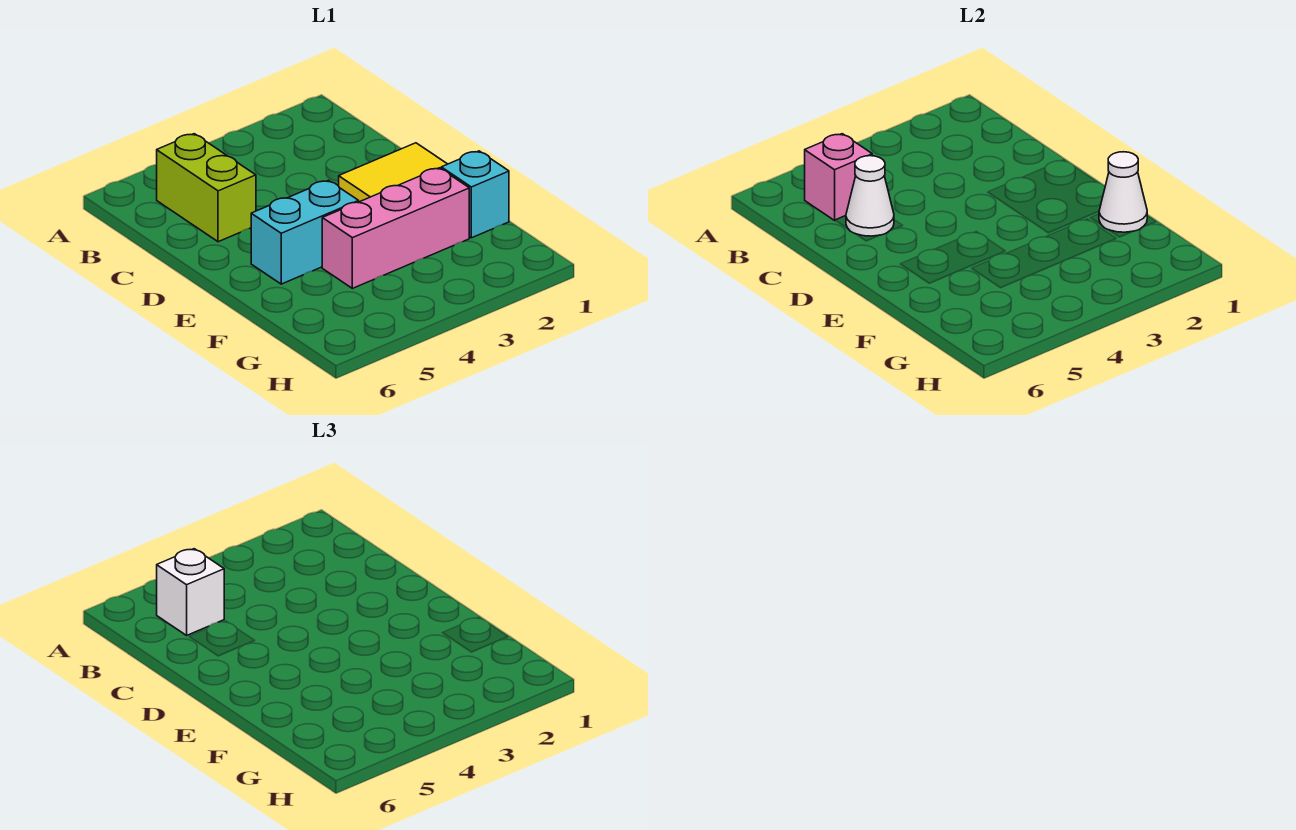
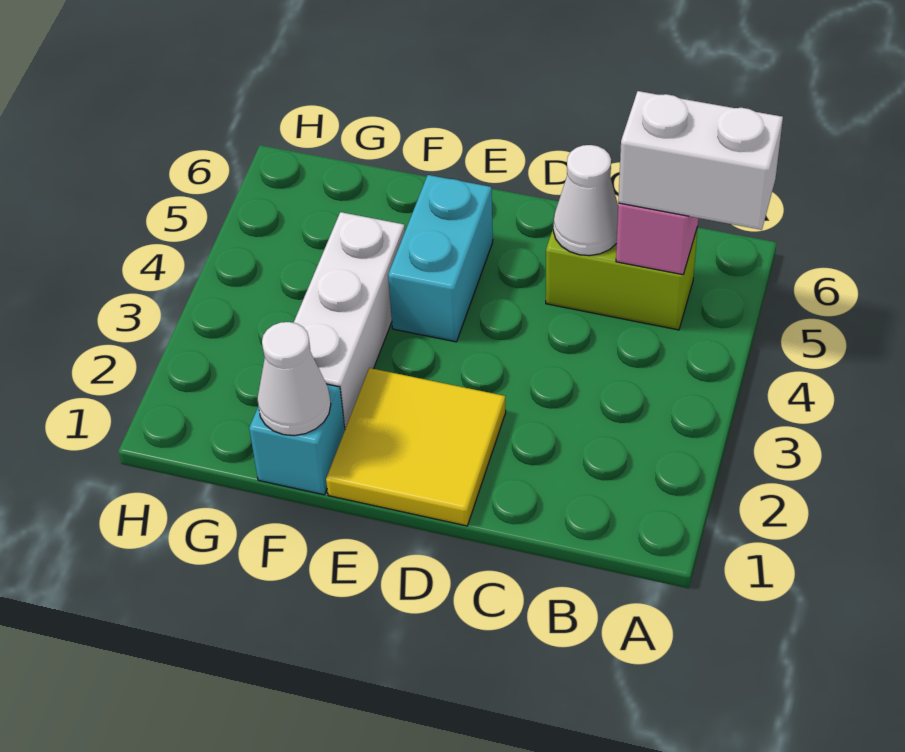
white 1x1 brick [157,549,224,635] -> white 1x2 brick [618,91,783,230]
pink 1x3 brick [322,168,469,288] -> white 1x3 brick [294,212,405,429]

